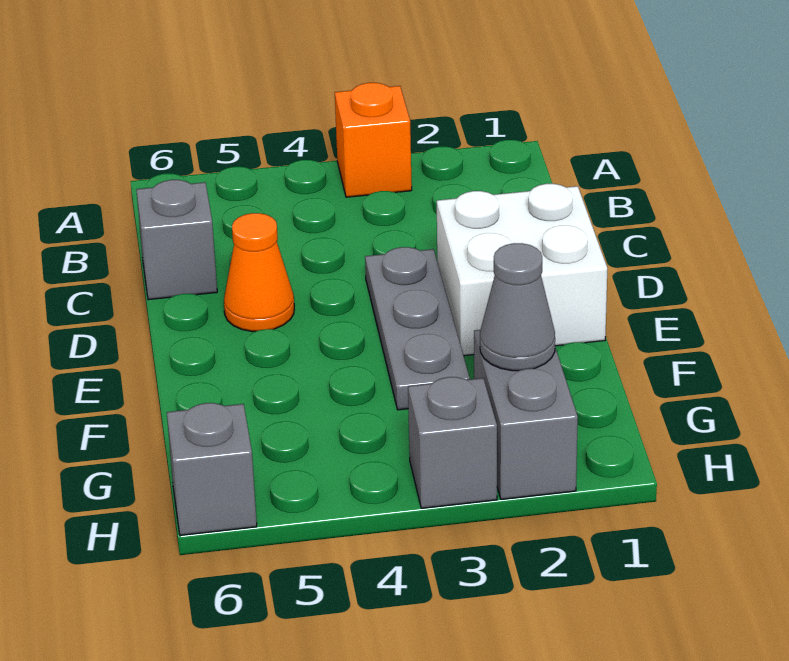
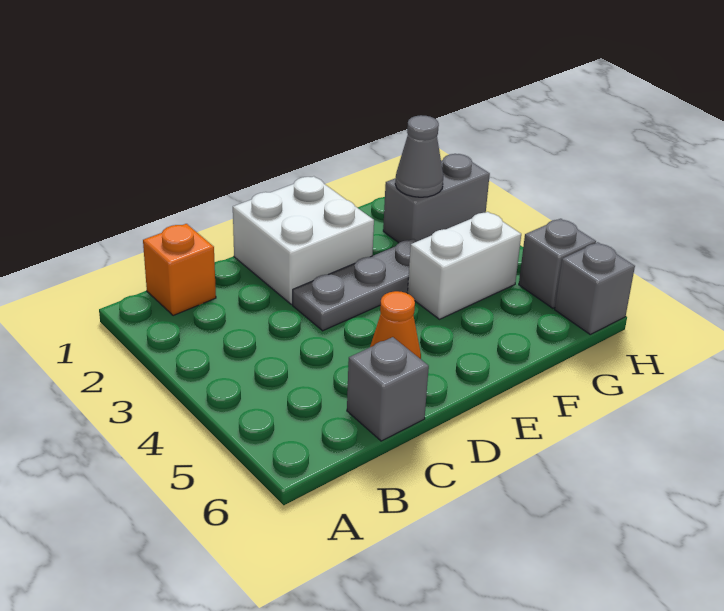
orange 1x1 brick [335,83,412,197] -> orange 1x1 brick moved to [143,224,216,316]
none -> white 1x2 brick [408,212,521,319]
grey 1x1 brick [408,377,497,508] -> grey 1x1 brick moved to [519,219,596,308]

